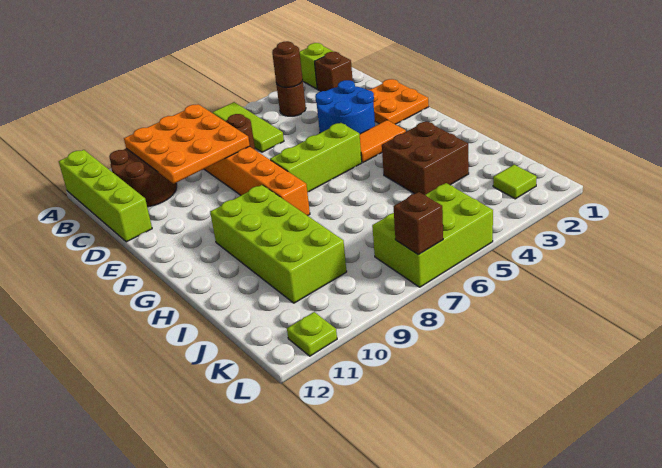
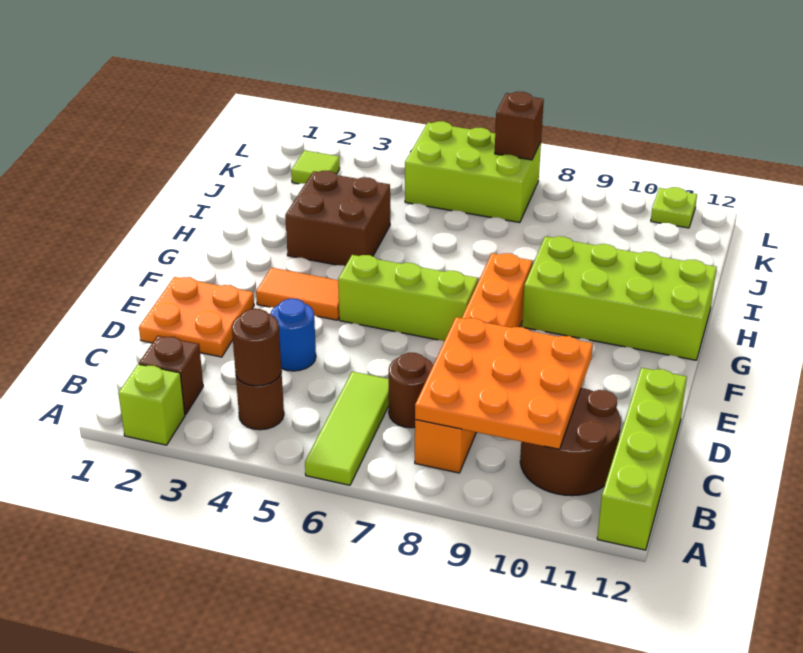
blue 2x2 round brick [315,80,375,134] -> blue 1x1 round brick [271,299,316,371]
lime 2x4 brick [210,185,347,303] -> lime 2x4 brick turned to [522,236,717,360]

